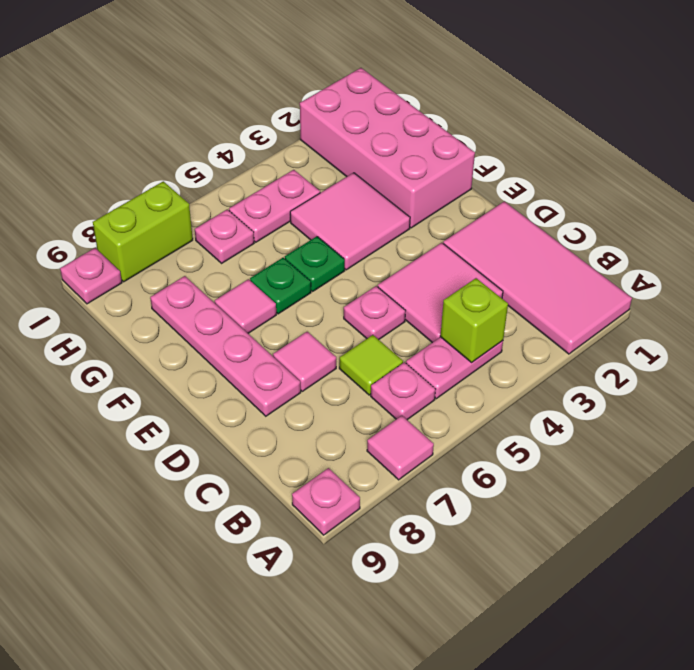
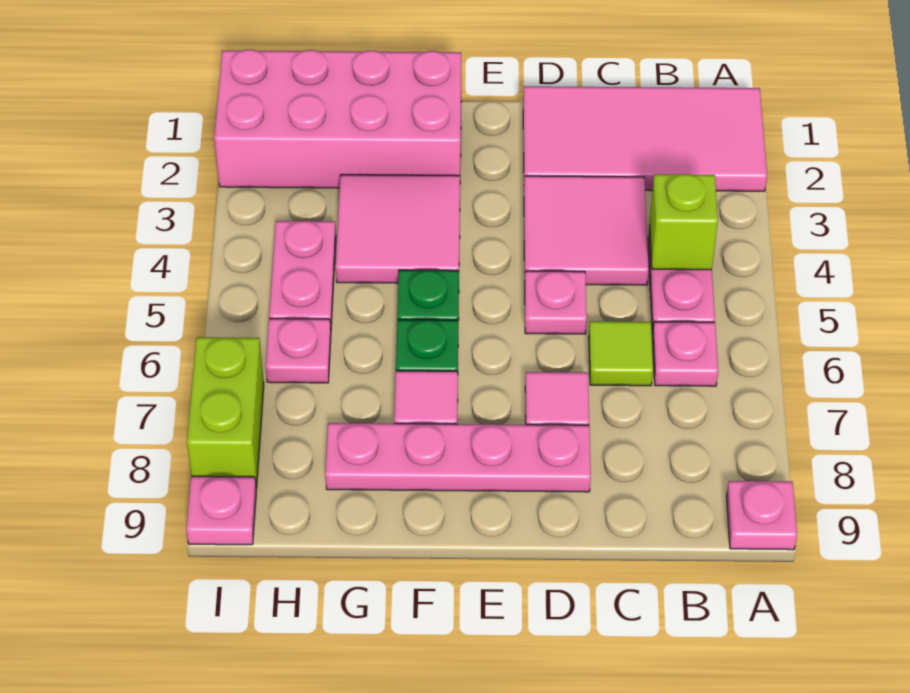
pink 1x1 tile [367,416,434,480] -> none

